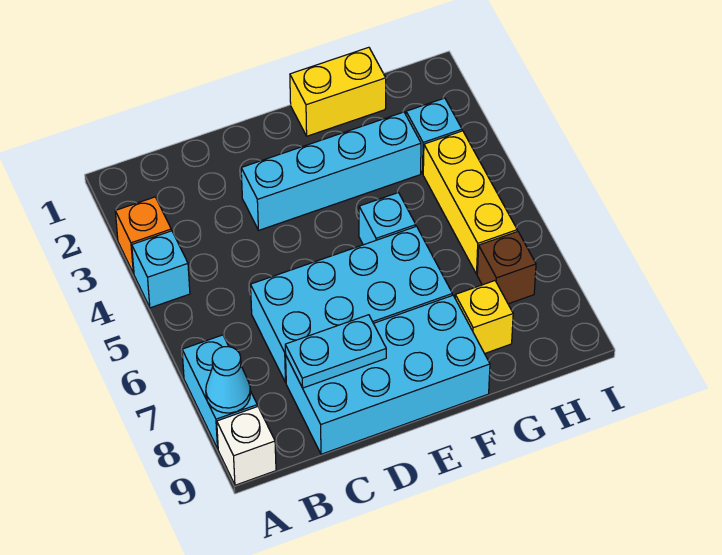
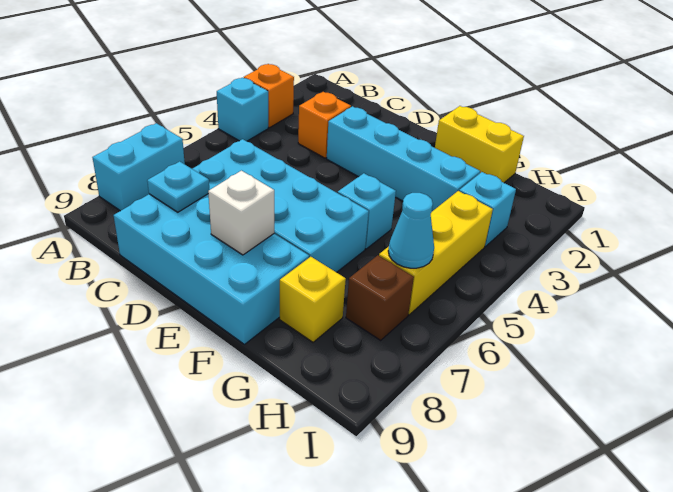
cyan 1x1 cone [206,347,250,413] -> cyan 1x1 cone moved to [388,193,434,268]
white 1x1 brick [217,406,276,485] -> white 1x1 brick moved to [208,171,274,255]
none -> orange 1x1 brick [298,92,351,158]
cyan 1x2 plate [285,315,386,388] -> cyan 1x1 plate [147,161,209,212]

